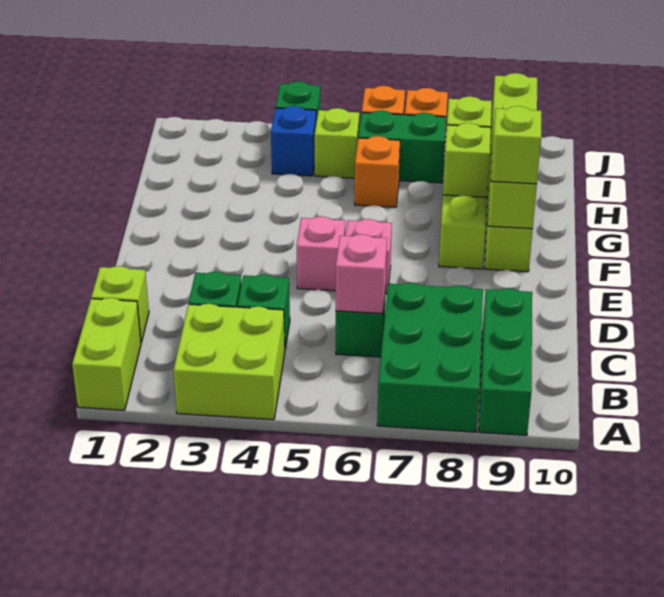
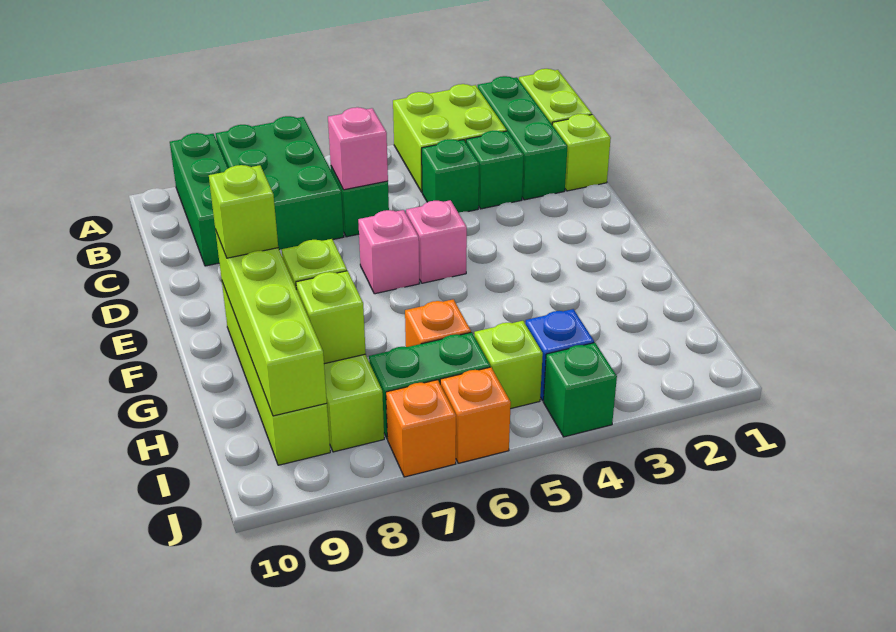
none -> green 1x3 brick [478,76,567,200]

